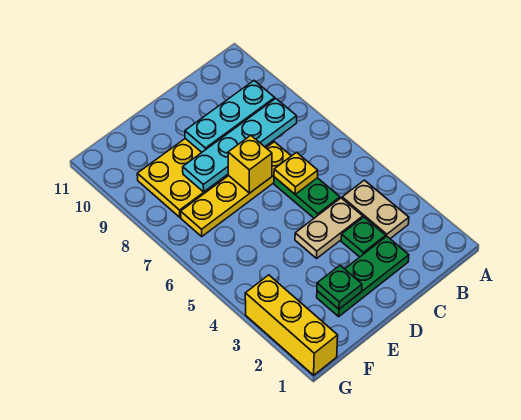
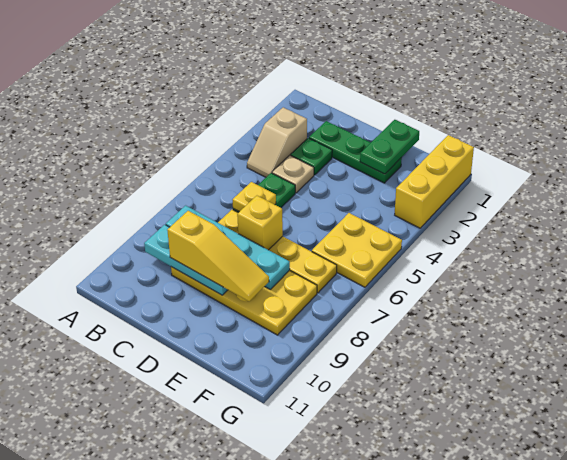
tan 1x2 plate [342,180,409,239] -> tan 1x2 slope [247,107,307,177]
tan 1x2 plate [295,198,363,258] -> tan 1x1 plate [272,155,314,193]
none -> yellow 1x3 slope [167,211,269,301]
green 1x1 plate [317,266,362,309] -> green 1x2 plate [360,120,419,174]
none -> yellow 2x2 plate [312,213,402,287]

